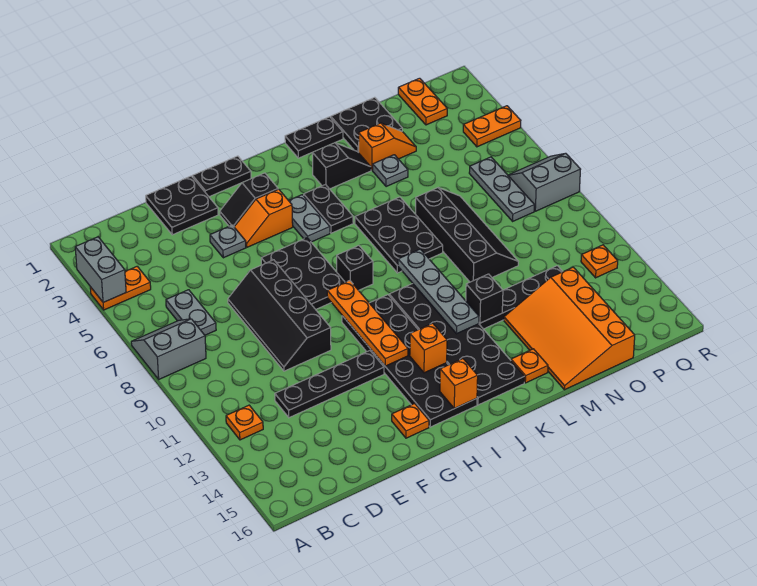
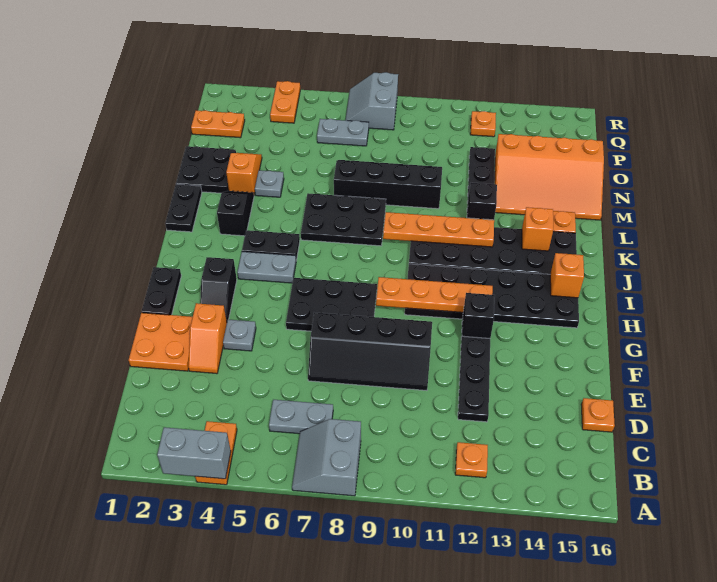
black 2x2 plate [146,176,218,235] -> orange 2x2 plate [129,313,193,371]
orange 1x2 slope [234,189,293,247] -> orange 1x2 slope moved to [189,303,227,374]
orange 1x1 plate [392,404,429,438] -> orange 1x1 plate moved to [581,398,615,432]
black 1x1 brick [337,246,373,290] -> black 1x1 brick moved to [462,293,495,338]
orange 1x1 brick [410,323,447,373] -> orange 1x1 brick moved to [522,207,553,251]
grey 1x4 plate [398,249,479,334] -> orange 1x4 plate [383,212,494,247]
grey 1x3 plate [469,157,535,221] -> grey 1x2 plate [317,119,369,146]

